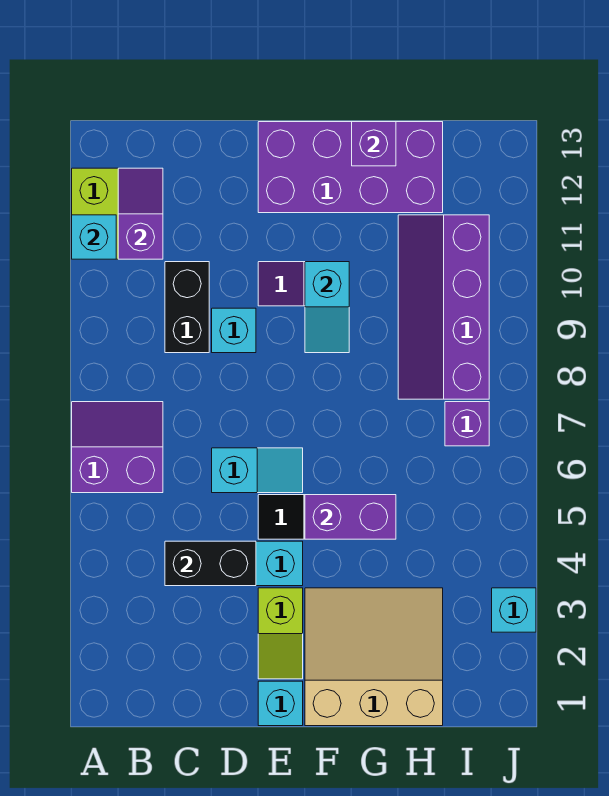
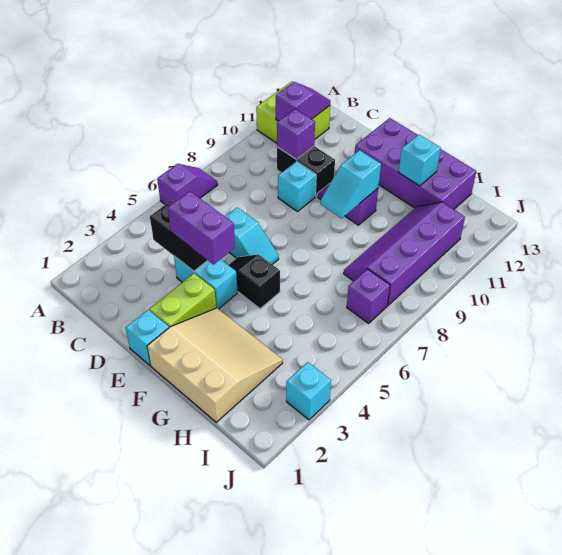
purple 2x2 slope [72,402,163,493] -> purple 1x2 slope [157,164,218,205]
cyan 1x1 brick [72,215,116,259] -> cyan 1x1 brick moved to [399,134,441,186]
black 1x2 brick [165,262,209,353] -> black 1x2 brick turned to [277,146,335,196]
lime 1x2 slope [258,588,303,679] -> lime 1x2 brick [149,274,216,327]
purple 1x2 brick [305,495,396,539] -> purple 1x2 brick moved to [168,191,235,265]
purple 1x1 brick [352,122,396,166] -> purple 1x1 brick moved to [277,109,315,159]

